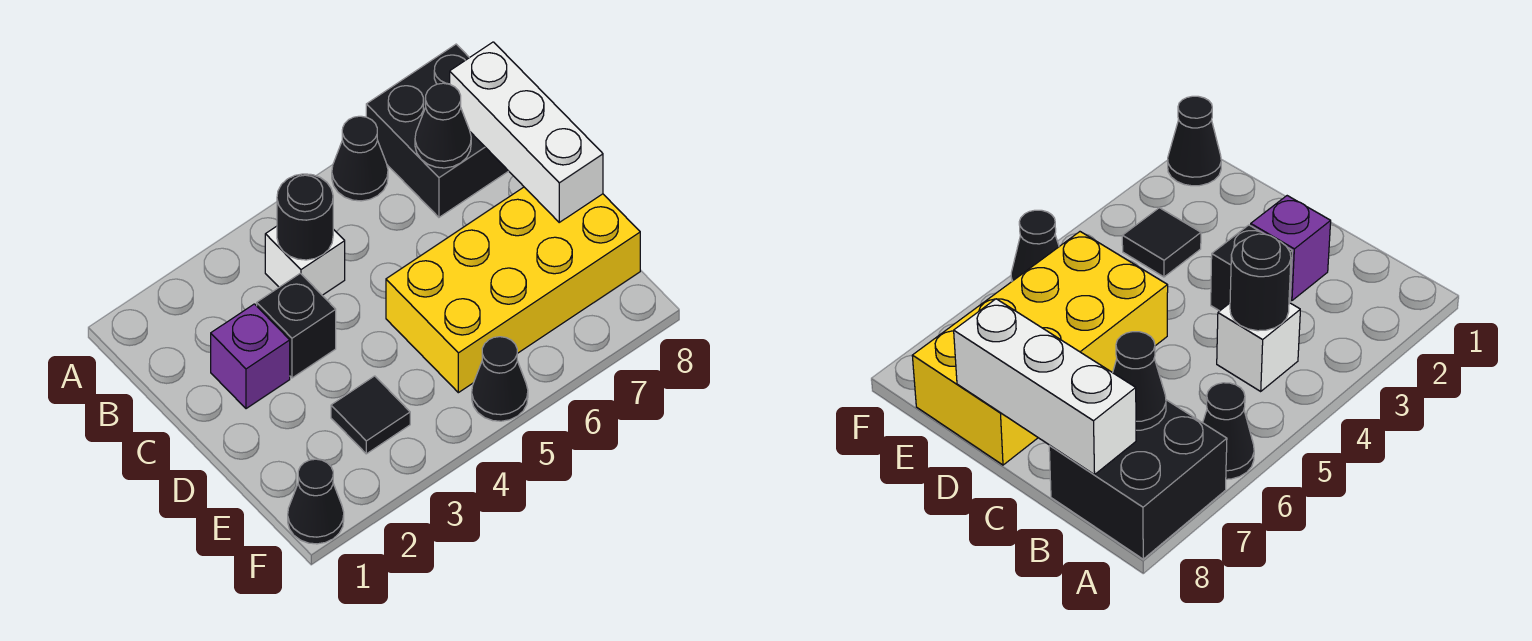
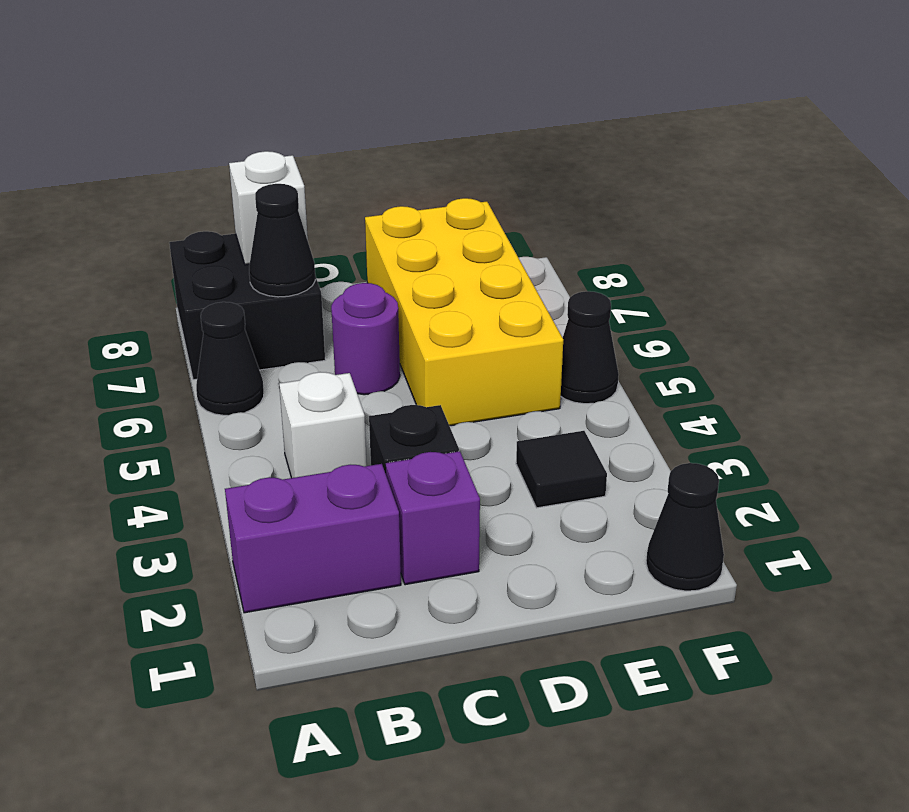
none -> purple 1x2 brick [225,464,401,613]
black 1x1 round brick [277,174,333,260] -> none
white 1x3 brick [450,42,603,222] -> white 1x1 brick [229,151,308,265]
none -> purple 1x1 round brick [331,283,400,395]

